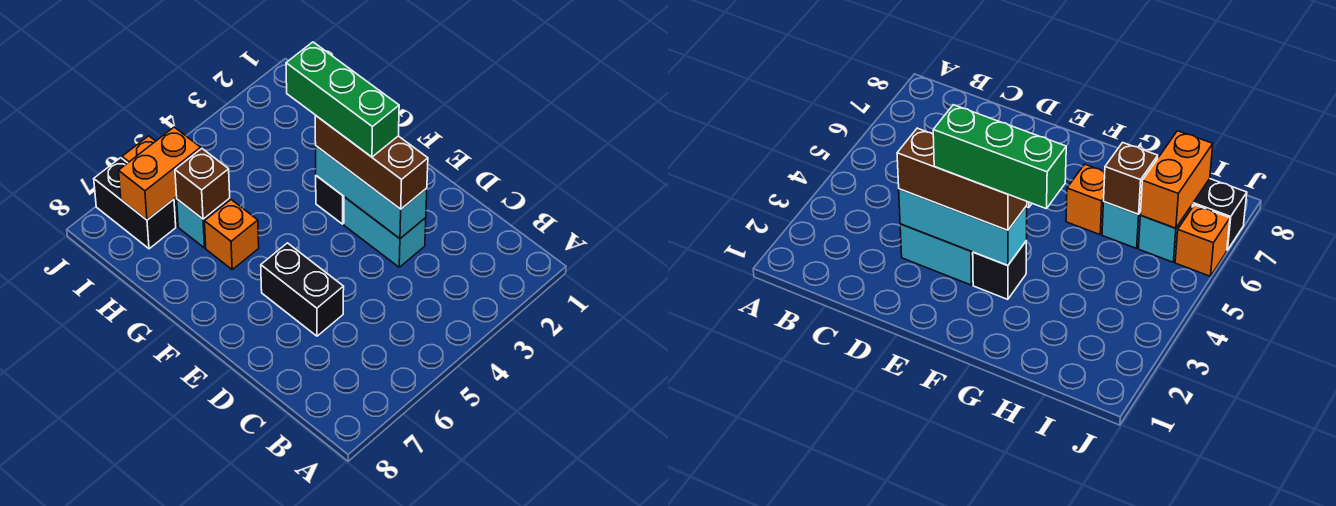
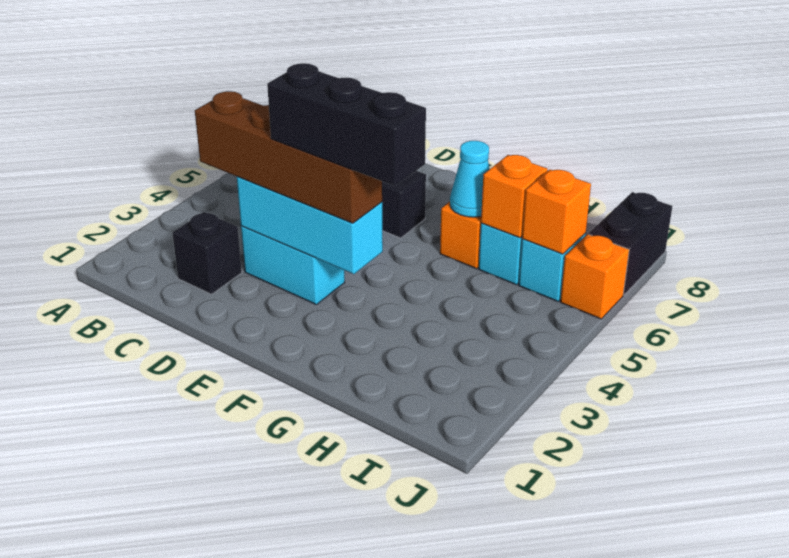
brown 1x3 brick [315,115,428,209] -> brown 1x4 brick [195,91,382,223]
green 1x3 brick [286,42,399,157] -> black 1x3 brick [267,63,426,186]
black 1x1 brick [316,176,344,224] -> black 1x1 brick moved to [172,212,242,294]
none -> cyan 1x1 cone [450,141,490,217]
brown 1x1 brick [175,149,230,219] -> orange 1x1 brick [481,155,548,238]
orange 1x2 brick [119,127,201,220] -> orange 1x1 brick [522,170,591,254]
black 1x2 brick [94,158,176,249] -> black 1x2 brick turned to [589,192,672,295]

